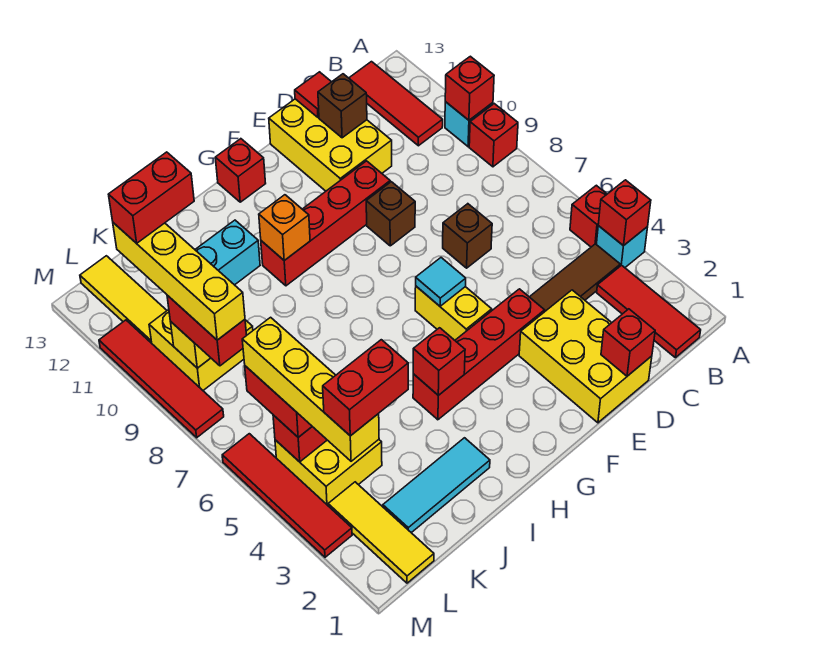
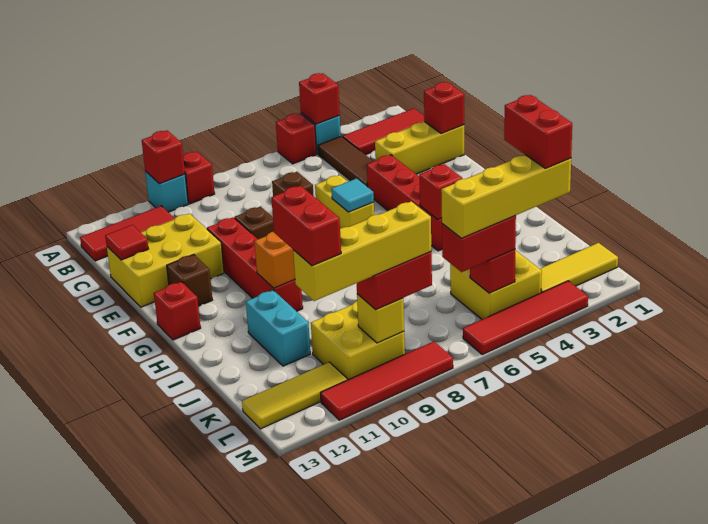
yellow 2x3 brick [519,290,652,423] -> yellow 1x3 brick [375,122,464,174]
brown 1x1 brick [318,74,367,138] -> brown 1x1 brick moved to [167,254,212,306]
yellow 1x2 brick [415,286,492,340] -> yellow 1x2 brick turned to [315,175,374,229]
cyan 1x3 tile [383,438,490,533] -> none

